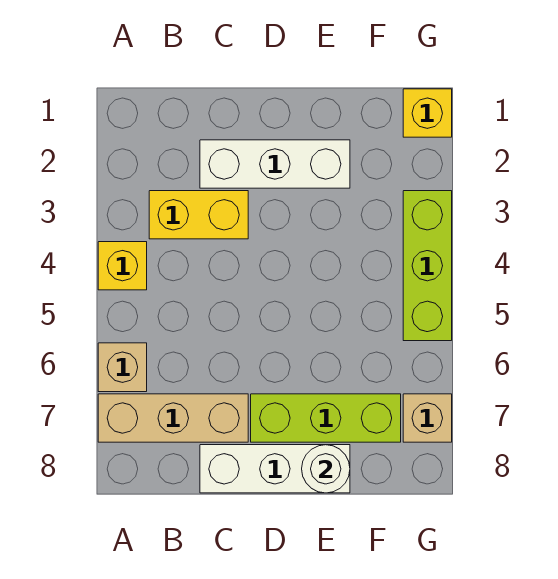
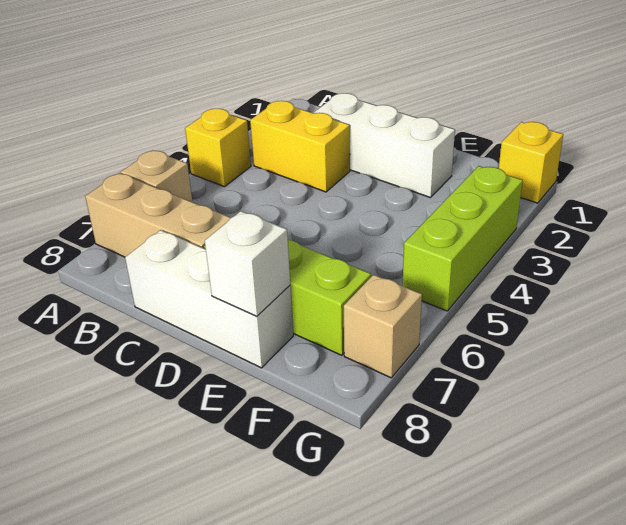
white 1x1 round brick [302,445,350,493] -> white 1x1 brick [205,211,290,316]

